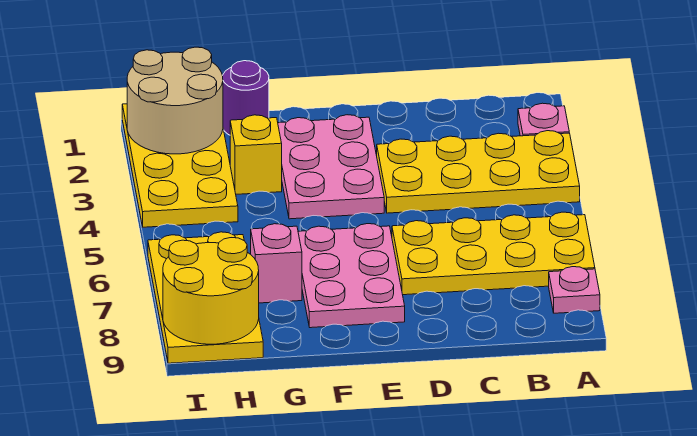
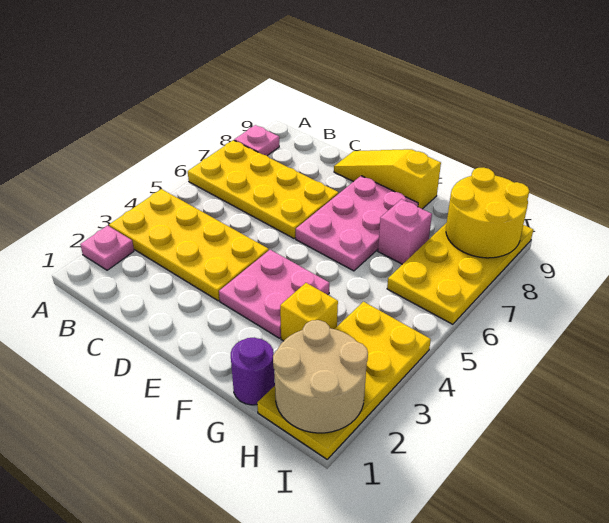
none -> yellow 1x3 slope [334,149,441,209]
pink 2x3 plate [278,115,384,219] -> pink 2x2 plate [219,250,330,338]

